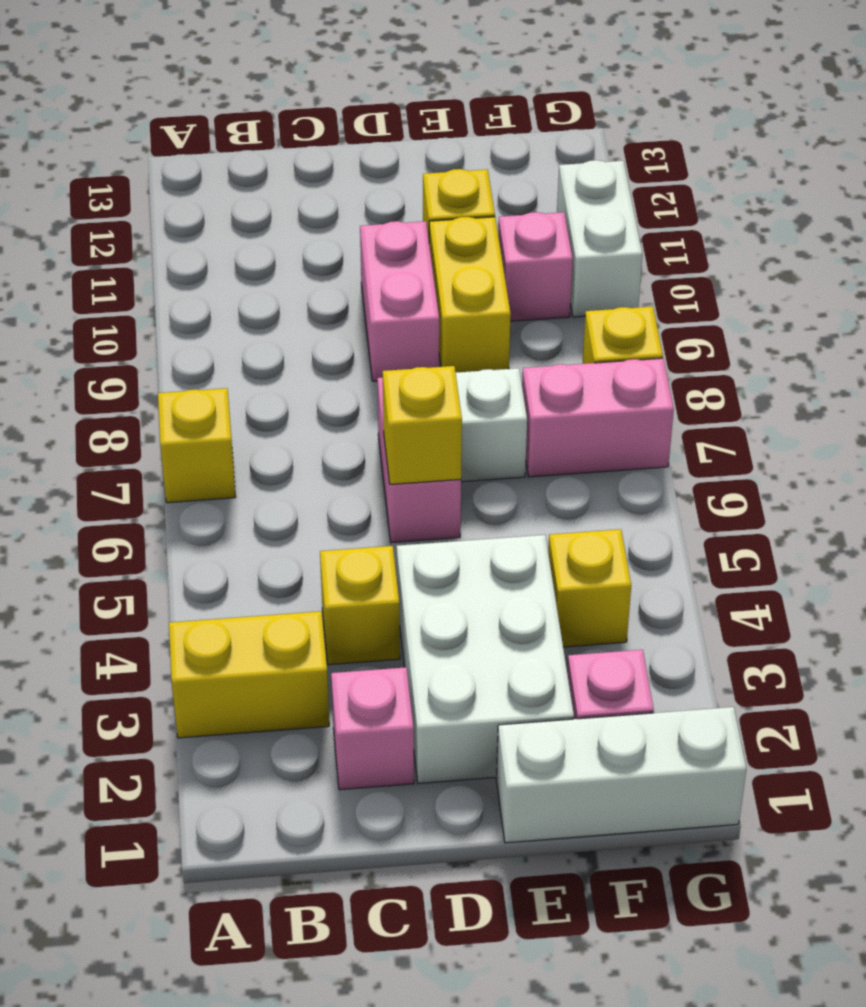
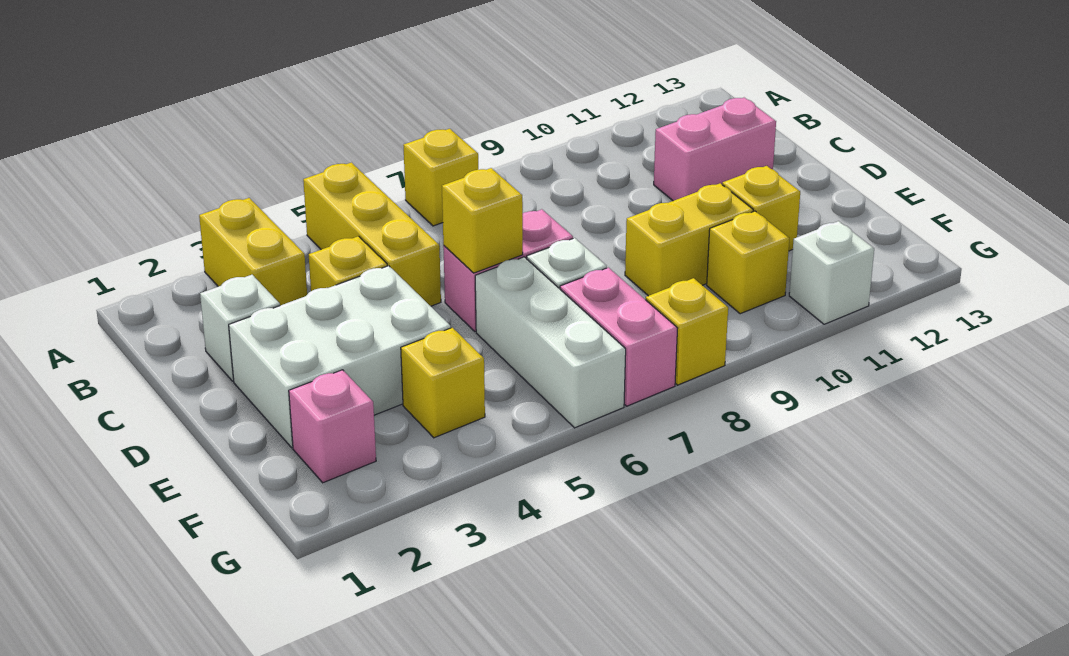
none -> yellow 1x3 brick [303,163,441,306]
pink 1x1 brick [331,667,414,790] -> white 1x1 brick [200,275,280,381]
pink 1x2 brick [360,221,439,381] -> pink 1x2 brick moved to [654,98,776,201]
white 1x3 brick [496,707,746,843] -> white 1x3 brick moved to [475,257,626,428]
pink 1x1 brick [498,212,573,321] -> yellow 1x1 brick [707,211,789,314]
white 1x2 brick [557,160,642,317] -> white 1x1 brick [789,221,874,324]

